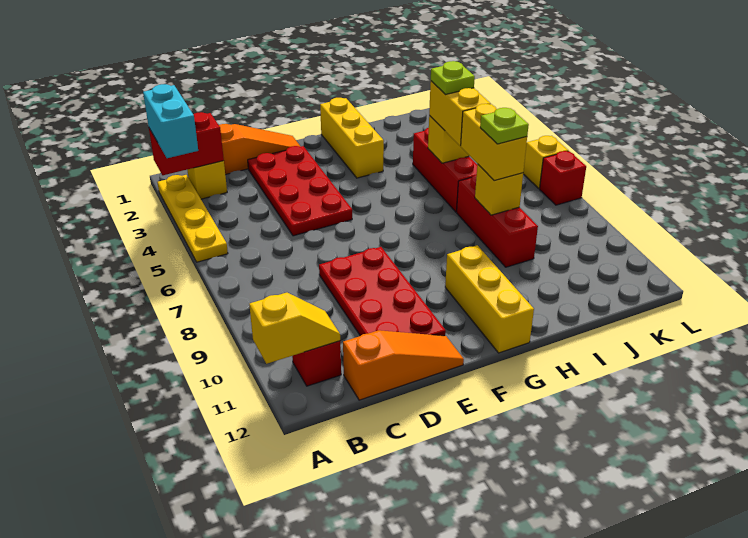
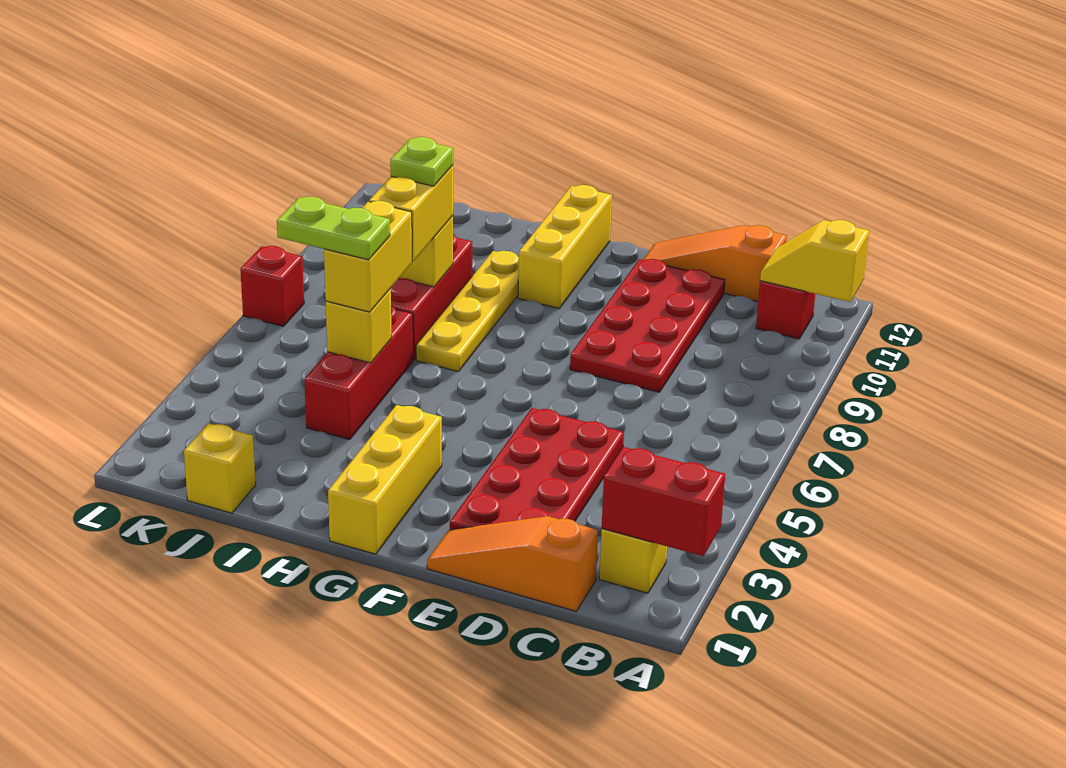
yellow 1x4 plate [157,175,228,262] -> yellow 1x4 plate moved to [416,251,519,372]
cyan 1x2 brick [143,84,198,158] -> none
lime 1x1 plate [431,61,475,95] -> lime 1x2 plate [277,197,390,260]
yellow 1x1 brick [523,136,568,189] -> yellow 1x1 brick moved to [184,423,256,513]

